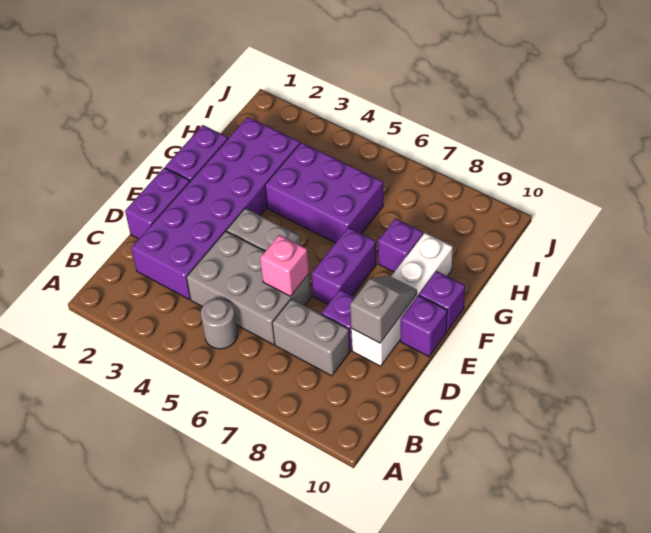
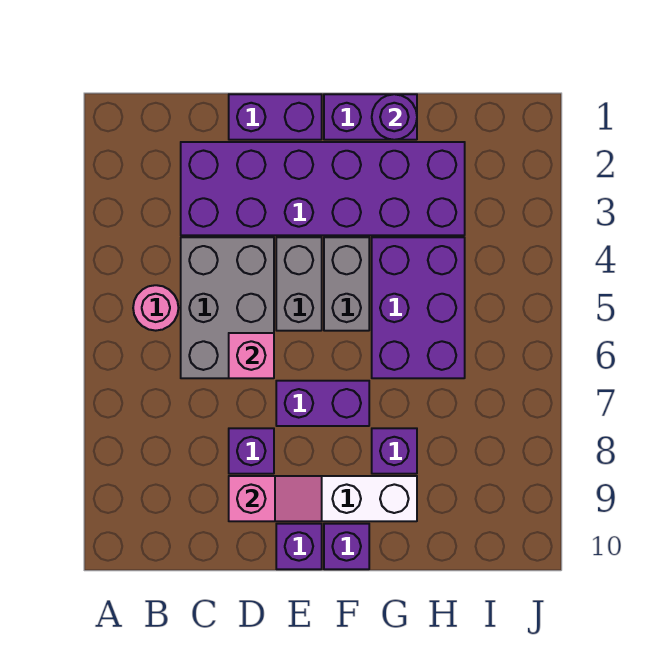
grey 1x1 round brick [201,298,238,349] -> pink 1x1 round brick [133,285,178,331]
grey 1x2 brick [272,299,350,376] -> grey 1x2 brick moved to [324,237,369,331]
grey 1x2 slope [350,275,417,343] -> pink 1x2 slope [229,476,322,521]
none -> purple 1x1 round brick [372,94,417,140]

